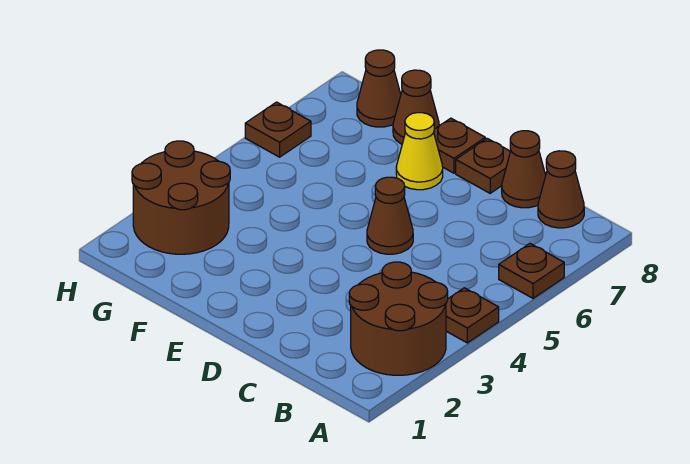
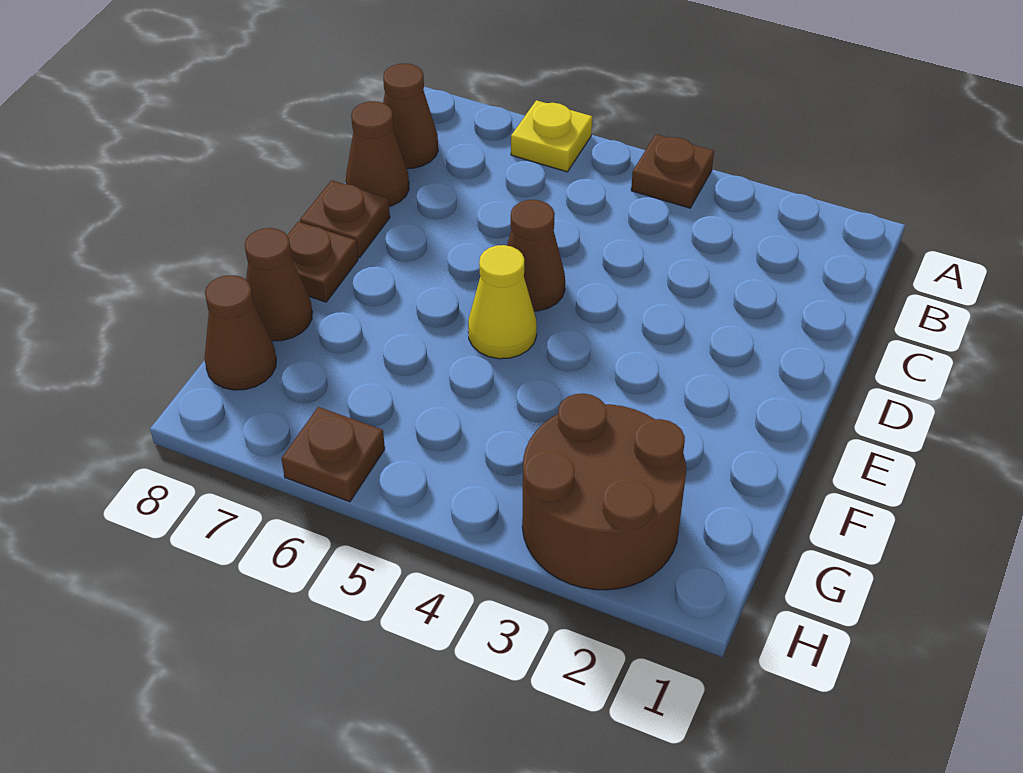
brown 2x2 round brick [349,262,448,375] -> none
brown 1x1 plate [499,244,564,298] -> yellow 1x1 plate [511,100,592,172]
yellow 1x1 cone [396,113,443,190] -> yellow 1x1 cone moved to [468,245,537,359]

